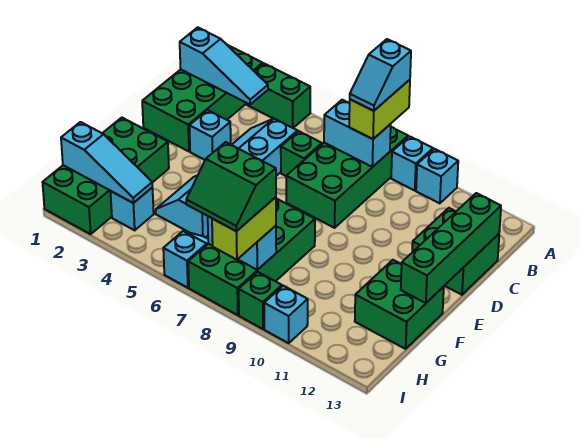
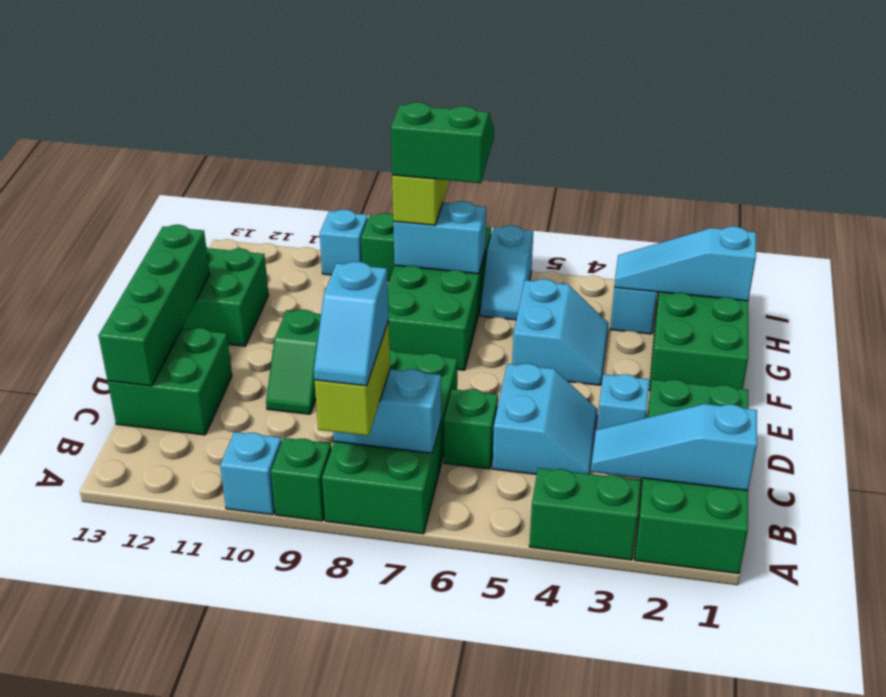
cyan 1x2 slope [350,39,411,111] -> cyan 1x2 slope turned to [314,262,389,386]
cyan 1x1 brick [391,136,433,191] -> green 1x1 brick [271,438,331,521]
none -> green 1x2 slope [266,310,321,414]

